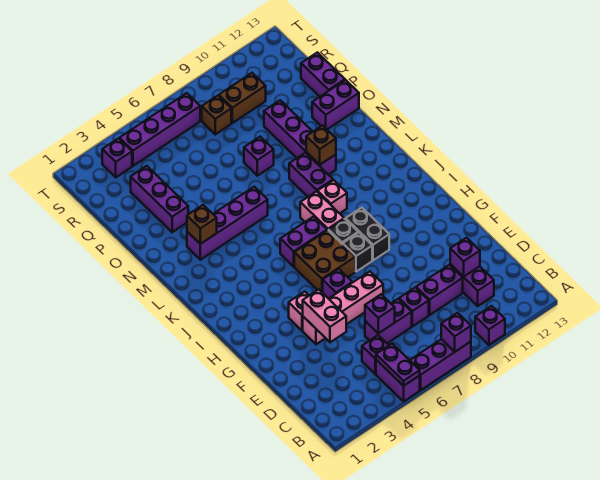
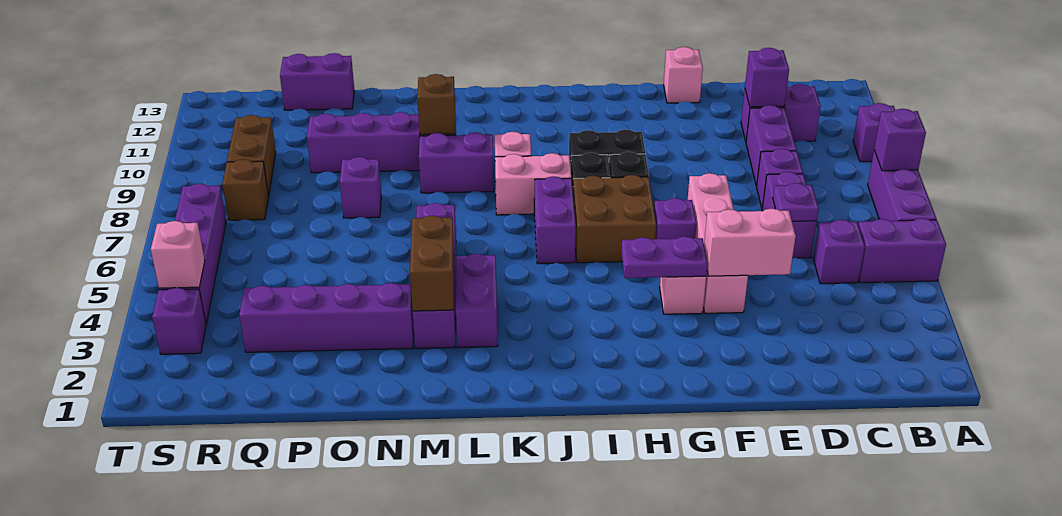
purple 1x2 plate [376,344,420,386] -> purple 1x2 plate moved to [621,236,708,278]
purple 1x1 brick [365,294,395,333] -> purple 1x1 plate [773,183,819,221]
none -> pink 1x1 brick [664,47,703,103]
brown 1x1 brick [187,205,217,244] -> brown 1x2 brick [410,216,454,311]
purple 1x3 brick [131,166,188,232] -> purple 1x4 brick [239,283,414,352]
purple 1x2 brick [312,80,359,129] -> purple 1x2 brick moved to [456,254,498,348]
none -> pink 1x1 brick [151,221,205,288]

